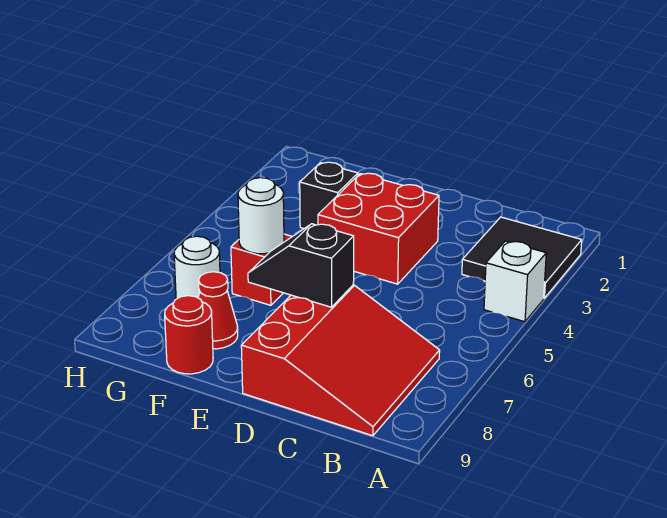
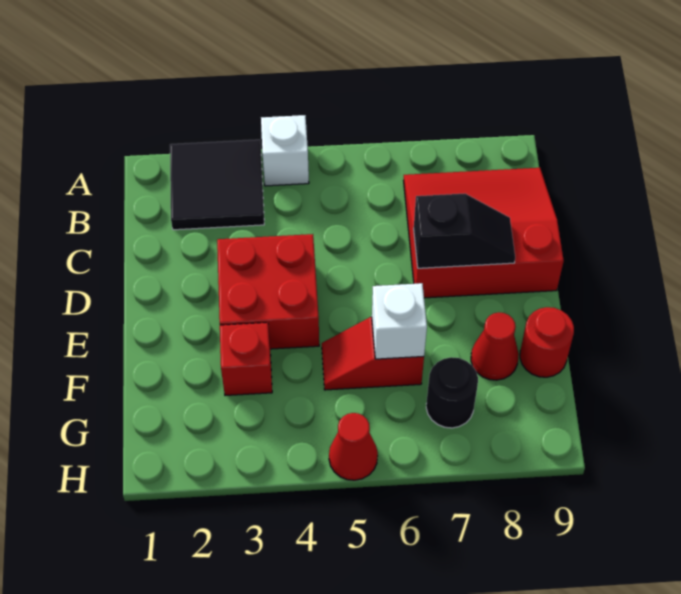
black 1x2 slope [248,224,354,307] -> black 1x2 slope turned to [413,194,515,268]
black 1x1 brick [300,162,358,229] -> red 1x1 brick [220,323,272,395]
white 1x1 round brick [238,178,284,254] -> white 1x1 brick [372,283,427,359]
white 1x1 round brick [174,236,220,299] -> black 1x1 round brick [426,357,478,428]
none -> red 1x1 cone [329,413,378,480]

